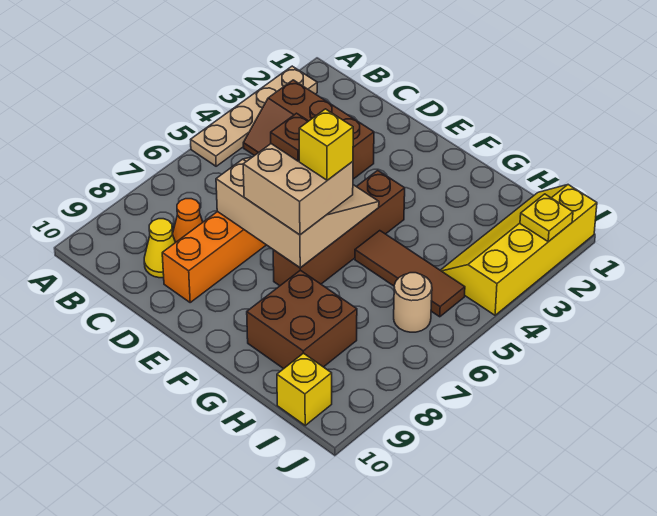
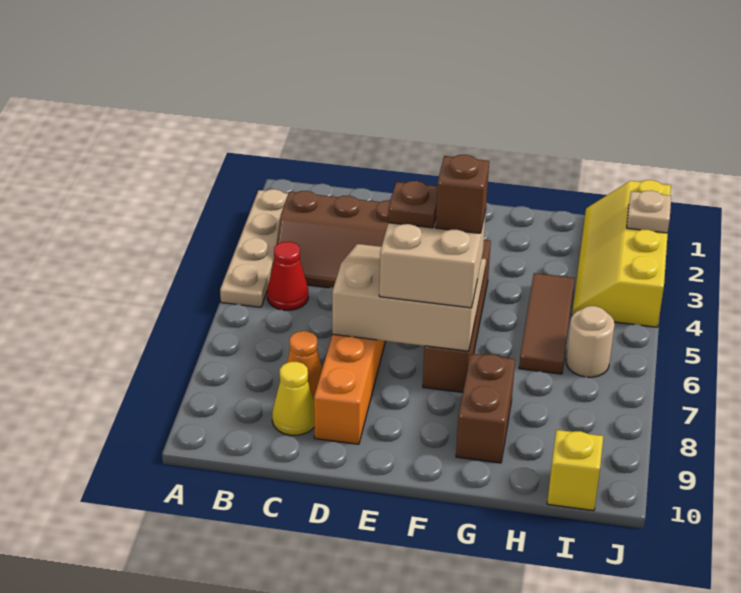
none -> red 1x1 cone [267,241,308,310]
yellow 1x1 brick [299,109,353,180] -> brown 1x1 brick [435,155,489,233]
brown 1x3 tile [355,231,465,317] -> brown 1x3 tile turned to [519,273,575,374]
brown 2x2 brick [247,270,357,369] -> brown 1x2 brick [456,354,515,463]
yellow 1x1 plate [520,194,573,242] -> tan 1x1 plate [627,190,671,233]

